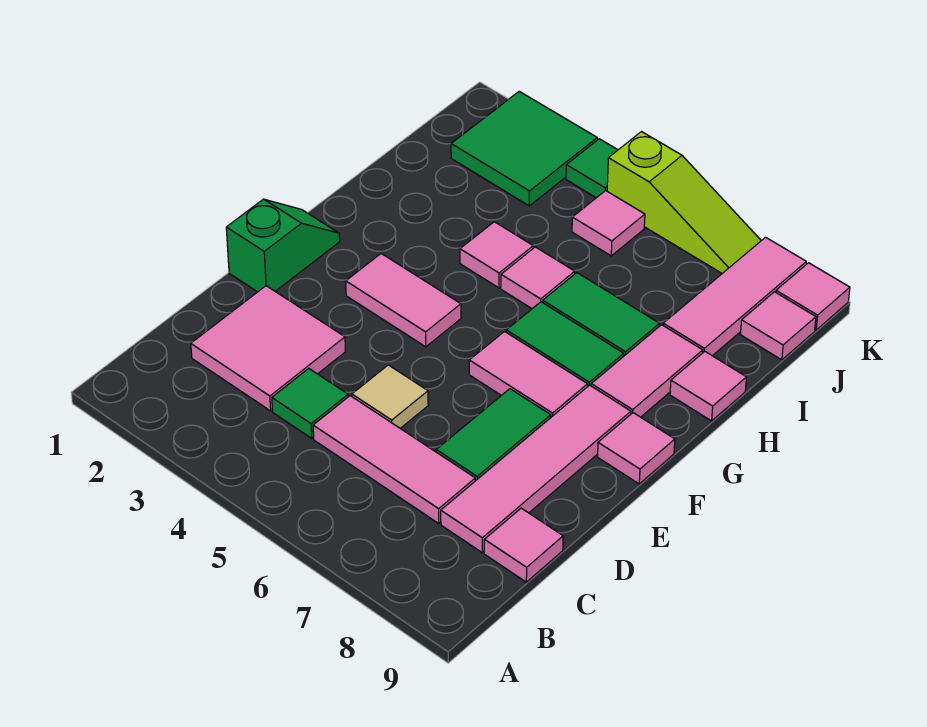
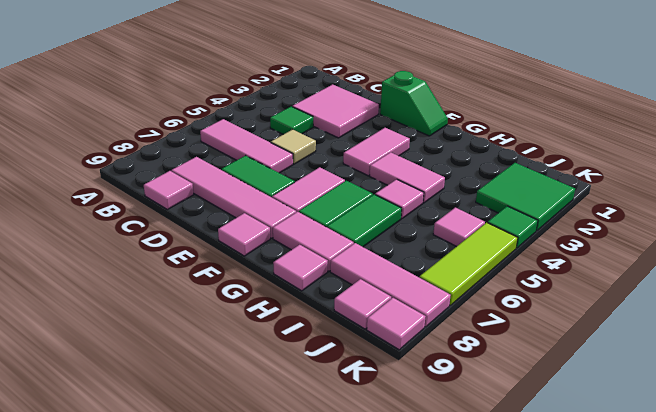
pink 1x3 tile [313,396,475,523] -> pink 1x3 tile turned to [200,119,293,173]
pink 1x1 tile [460,222,533,288] -> pink 1x2 tile [370,152,445,203]
lime 1x3 slope [607,132,761,273] -> lime 1x3 tile [419,223,518,305]

